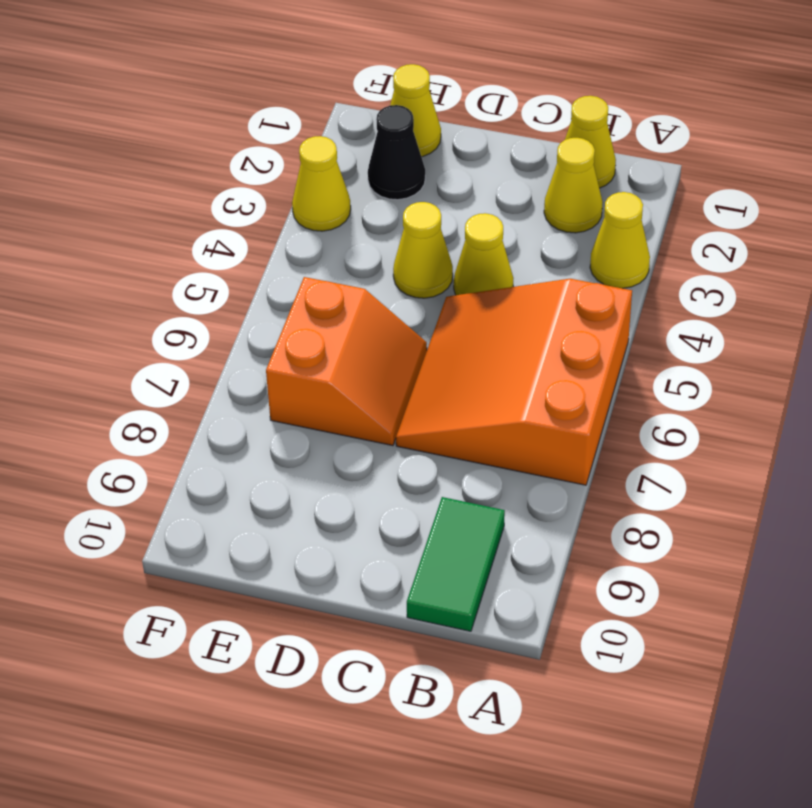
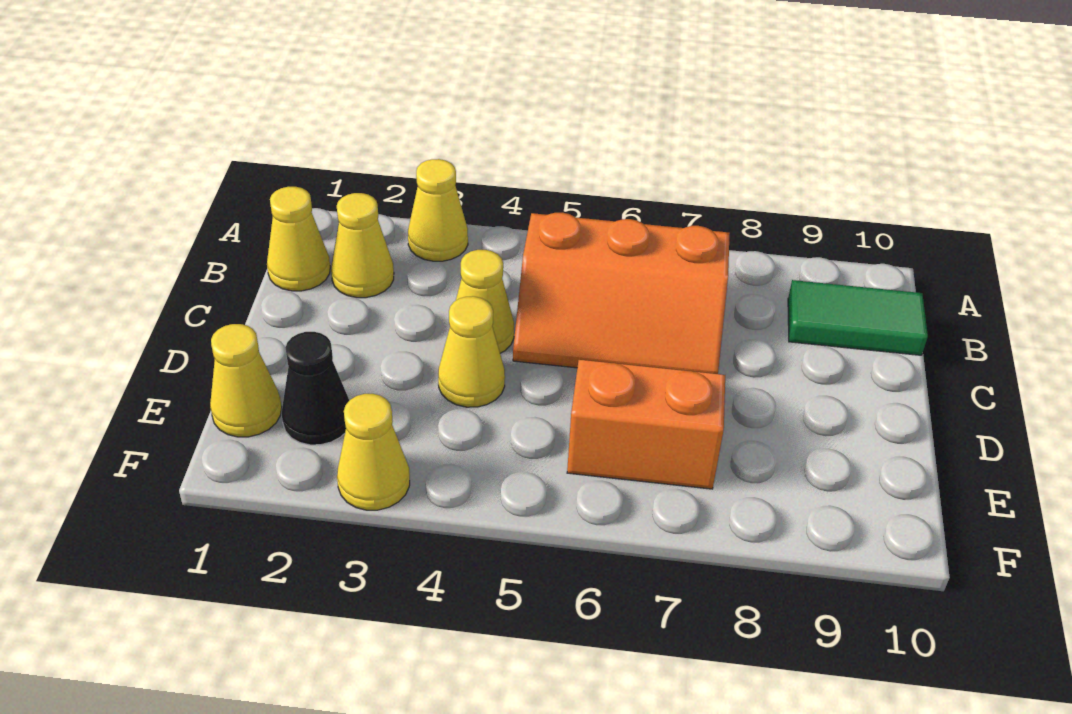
orange 3x3 slope [396,279,632,485] -> orange 2x3 slope [513,213,730,374]

